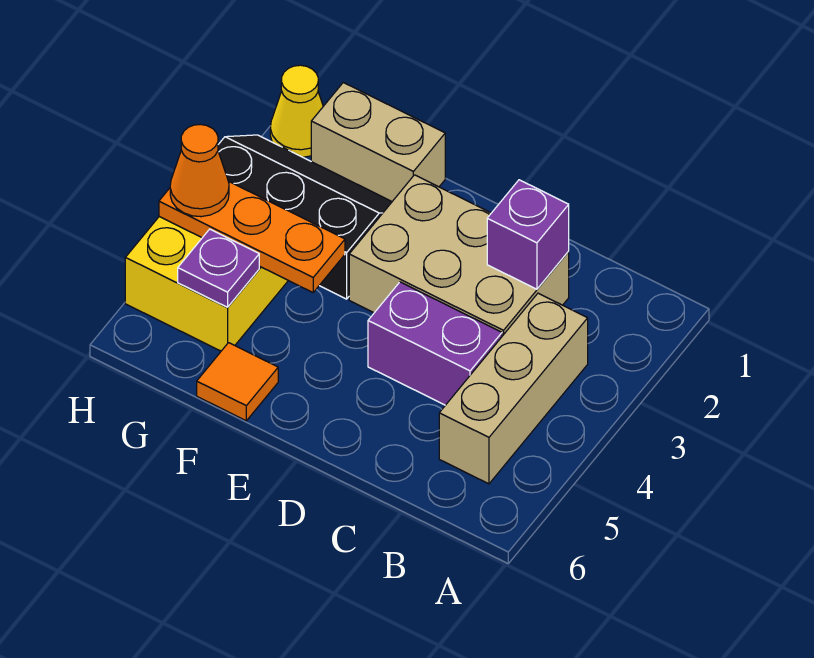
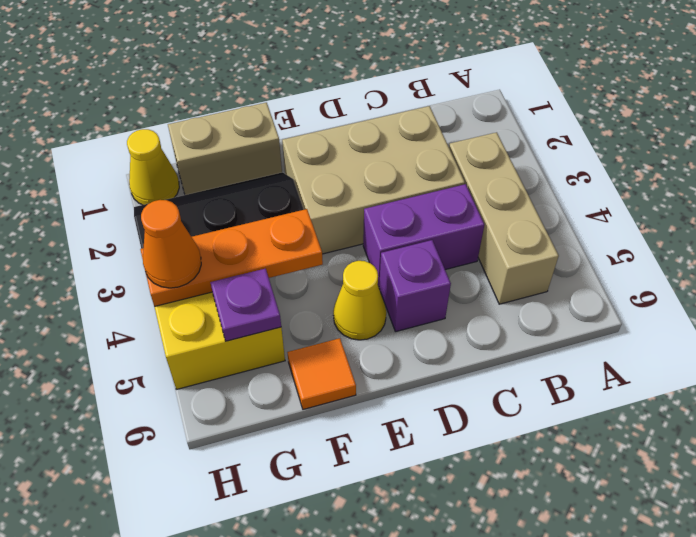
purple 1x1 brick [487,180,569,289] -> purple 1x1 brick moved to [379,240,451,332]
none -> yellow 1x1 cone [333,261,386,340]

